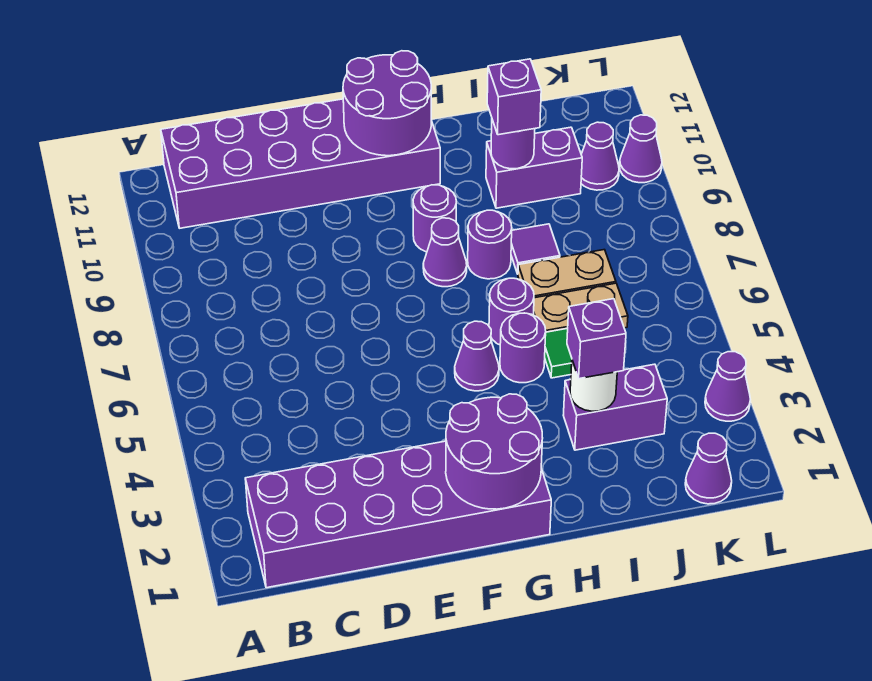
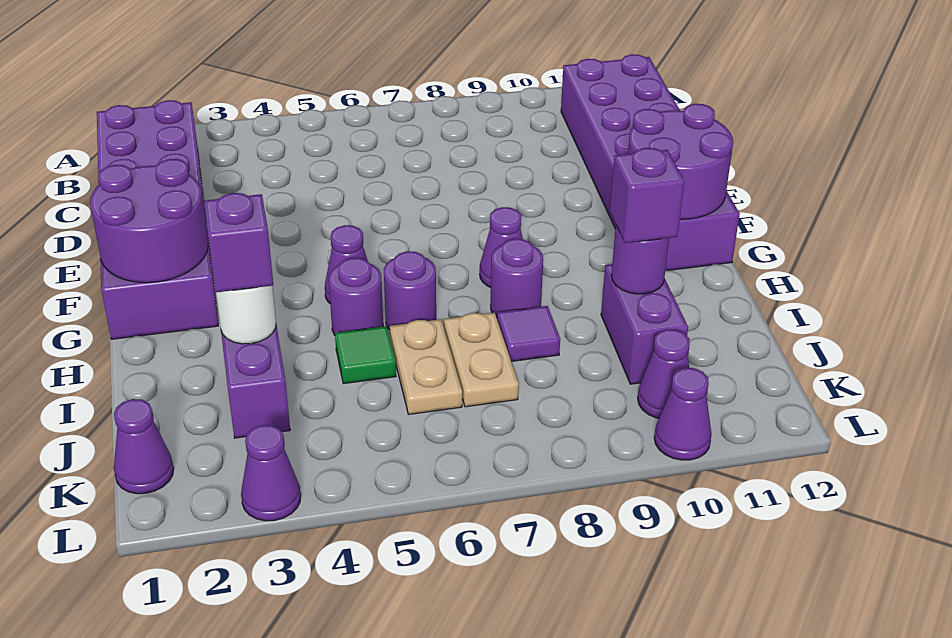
purple 1x1 round brick [413,185,456,252] -> none

